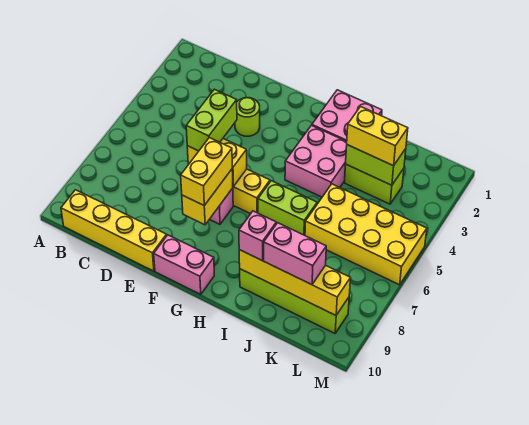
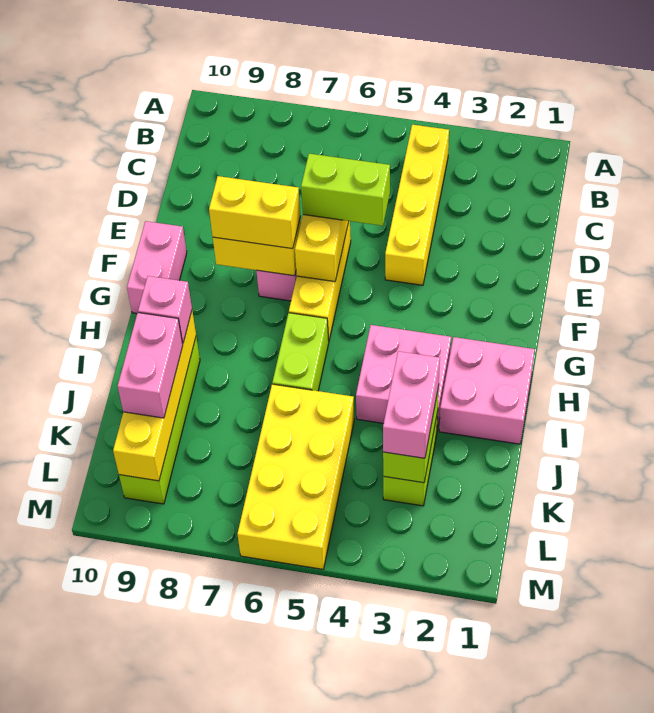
yellow 1x4 brick [61,190,167,271] -> yellow 1x4 brick moved to [385,125,449,285]
lime 1x1 round brick [235,98,260,136] -> none
yellow 1x2 brick [347,107,408,166] -> pink 1x2 brick [383,351,440,458]

